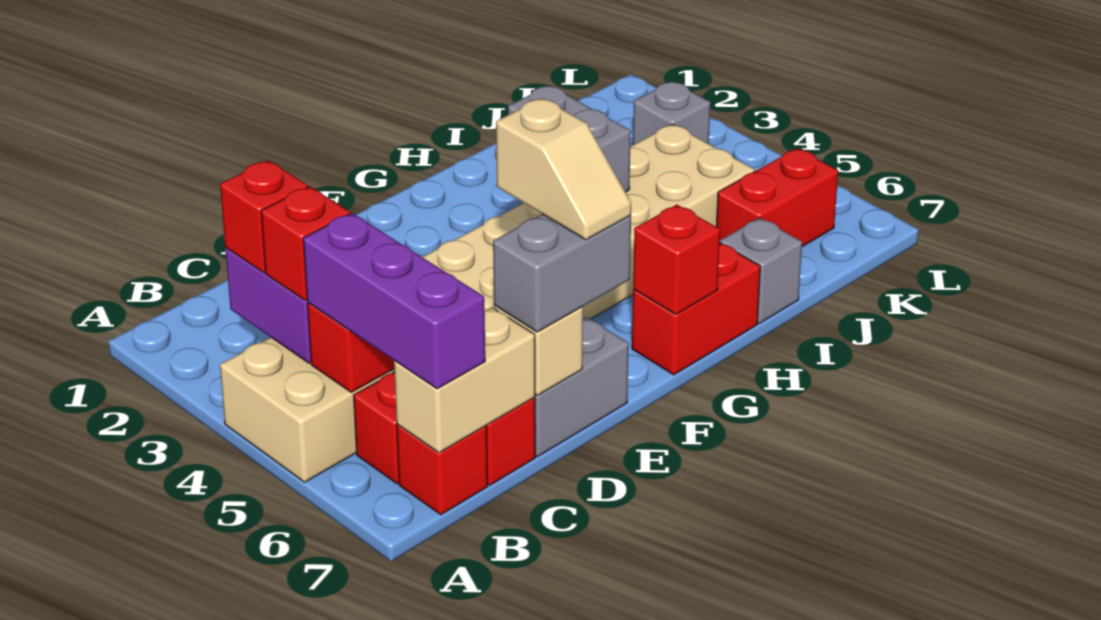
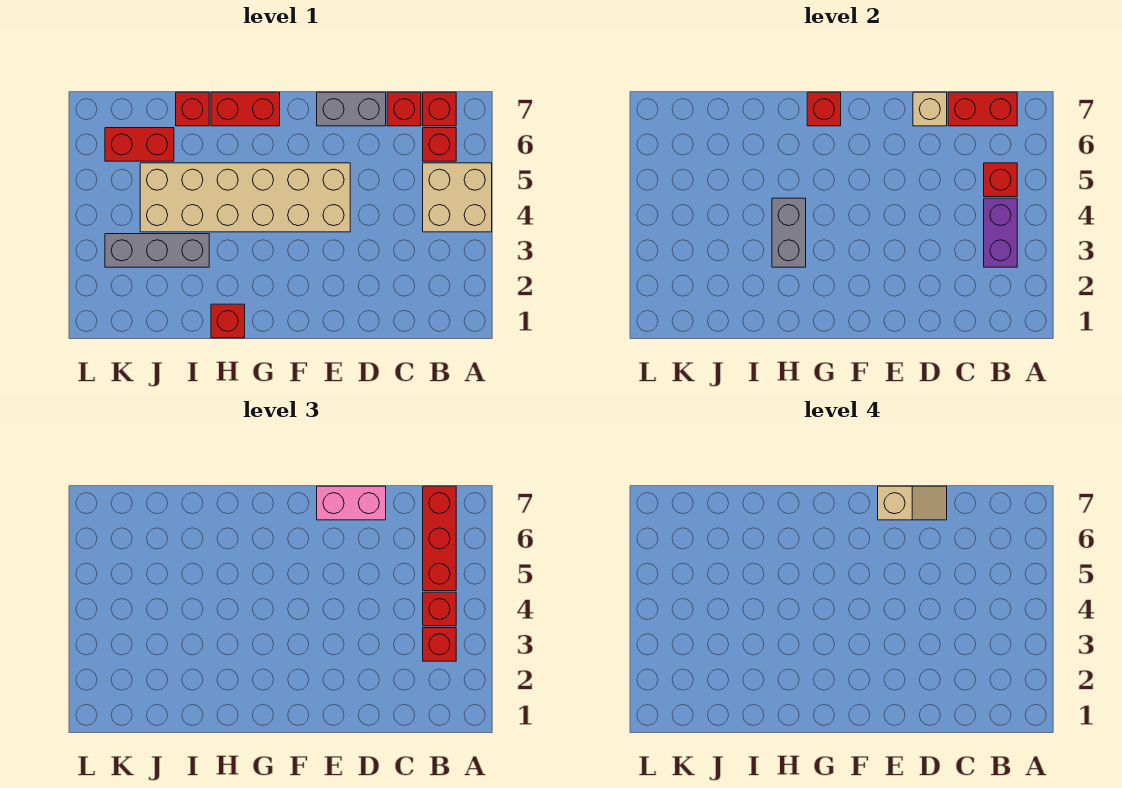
purple 1x3 brick [303,213,485,389] -> red 1x3 brick [423,486,456,591]
tan 1x2 brick [394,307,535,453] -> red 1x2 brick [948,92,1017,126]
grey 1x2 brick [493,214,631,332] -> pink 1x2 brick [317,486,386,520]
tan 1x2 slope [496,98,631,240] -> tan 1x2 slope turned to [878,486,947,520]
none -> red 1x1 brick [211,304,245,338]
grey 1x1 brick [720,218,802,323] -> red 1x1 brick [176,92,209,126]
grey 1x1 brick [633,81,710,145] -> grey 1x3 brick [105,234,209,267]

